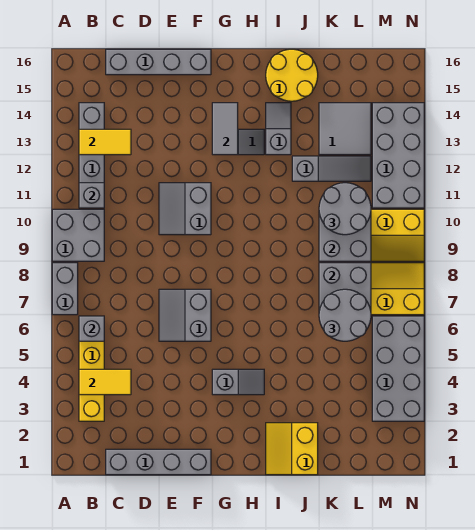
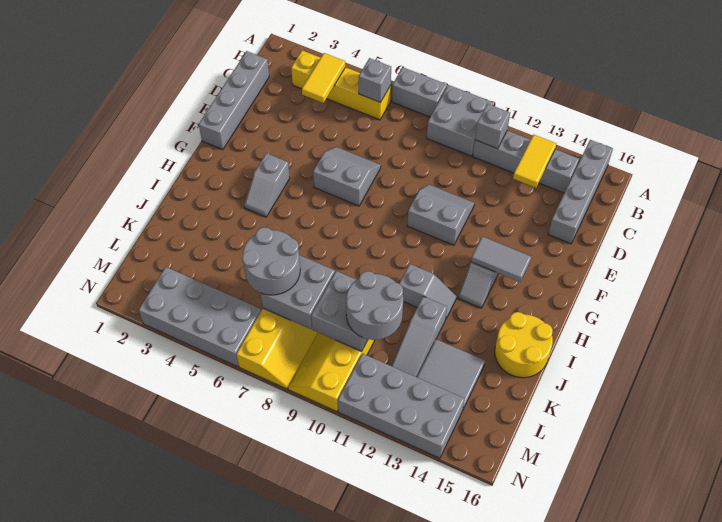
grey 1x4 brick [106,49,211,75] -> grey 1x4 brick moved to [548,140,613,244]
yellow 2x2 slope [266,423,318,475] -> none
grey 1x2 slope [266,103,291,155] -> grey 1x2 slope moved to [399,264,457,318]

